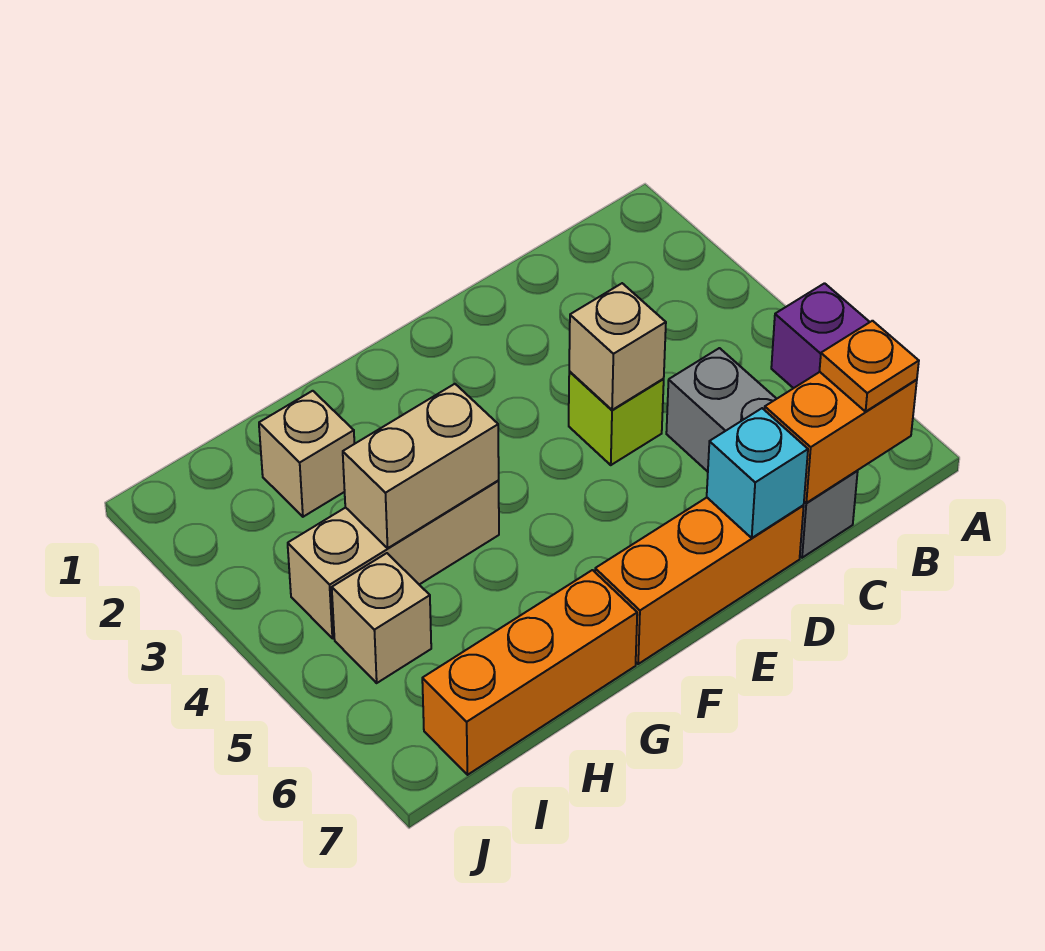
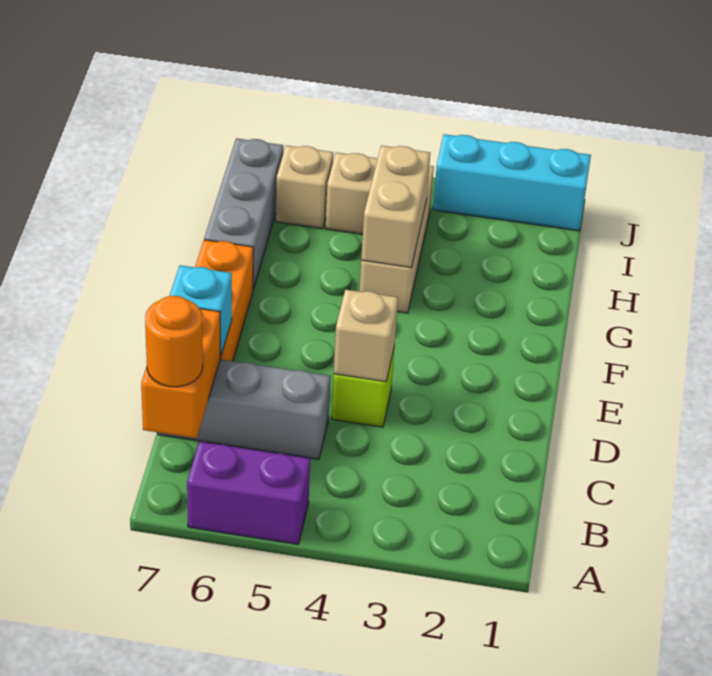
orange 1x1 plate [820,321,919,412] -> orange 1x1 round brick [145,296,203,387]
orange 1x3 brick [422,570,637,775] -> grey 1x3 brick [204,138,283,290]
tan 1x1 brick [259,391,354,517] -> tan 1x1 brick moved to [276,145,333,229]
none -> cyan 1x3 brick [433,134,591,231]

